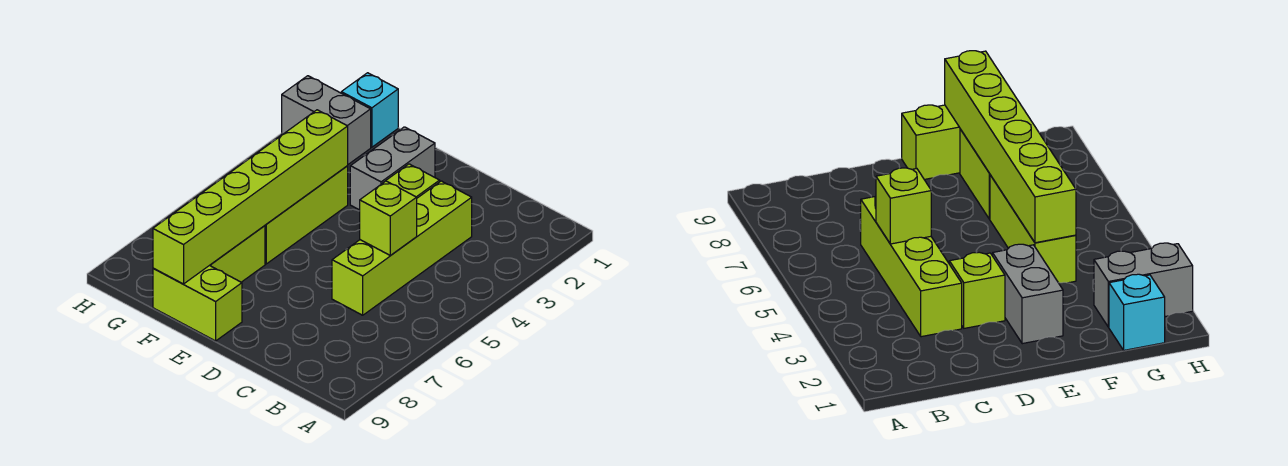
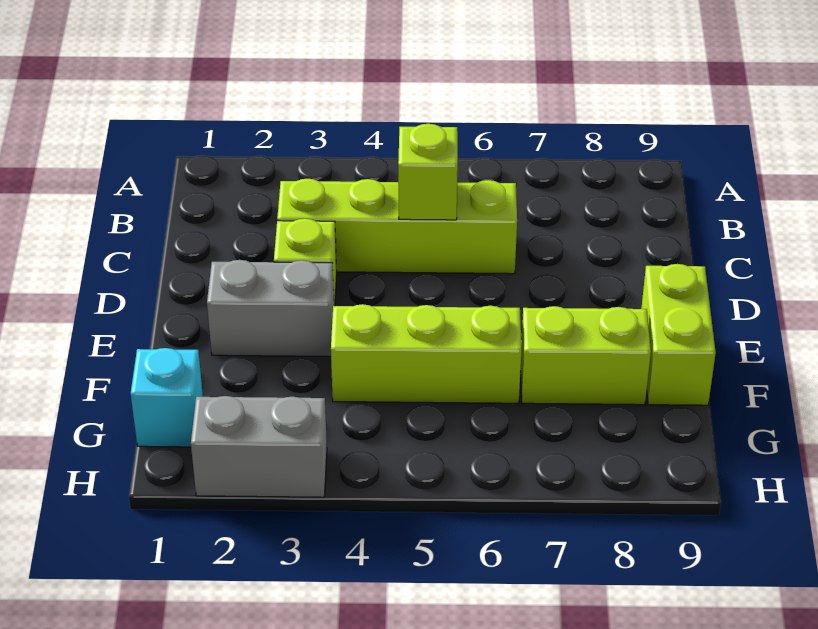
lime 1x6 brick [153,110,348,284] -> none
grey 1x2 brick [282,76,371,164] -> grey 1x2 brick turned to [191,396,327,497]

